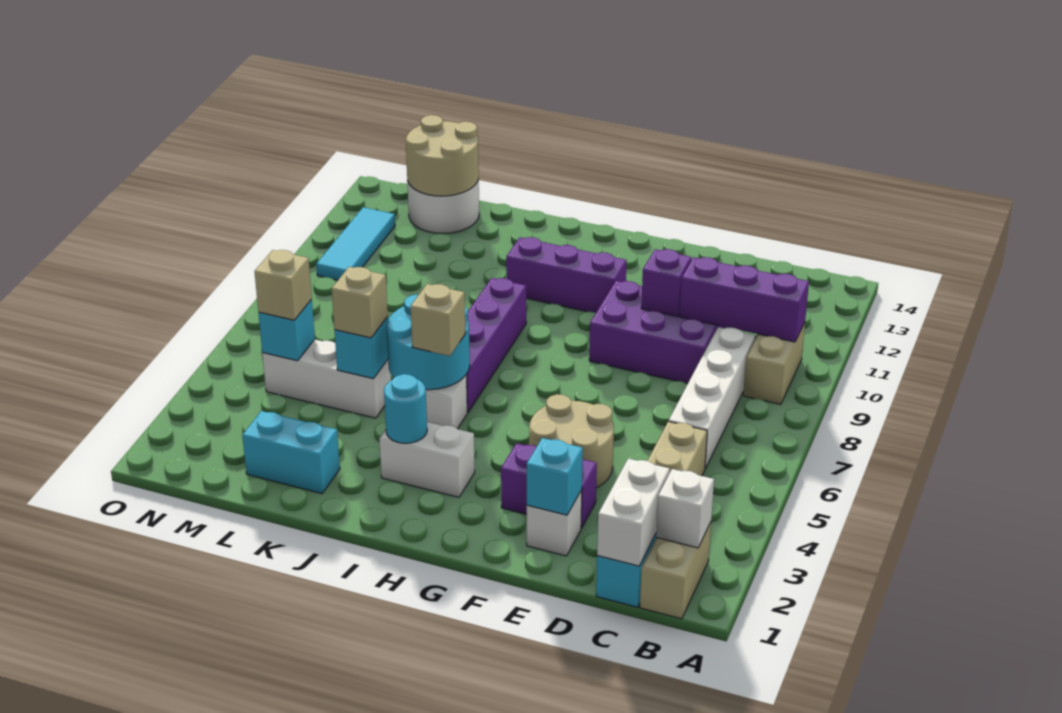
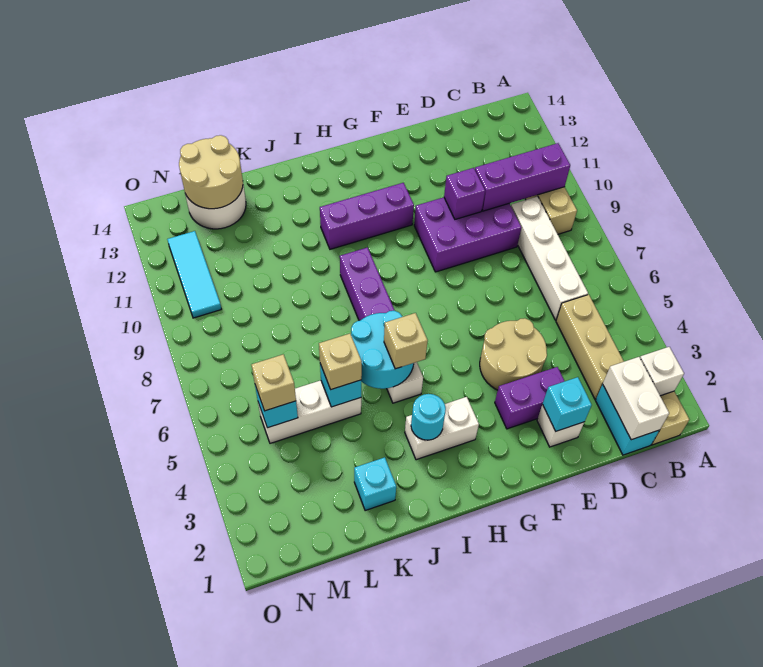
cyan 1x2 brick [242,411,340,494] -> cyan 1x1 brick [354,457,396,511]

